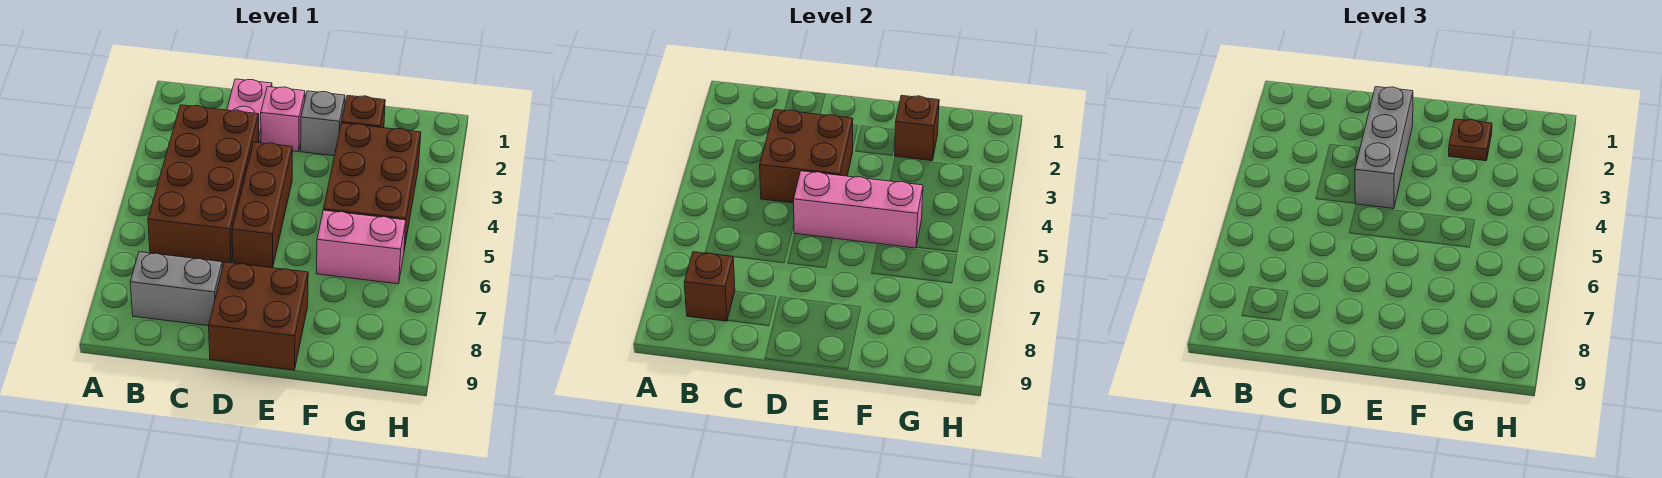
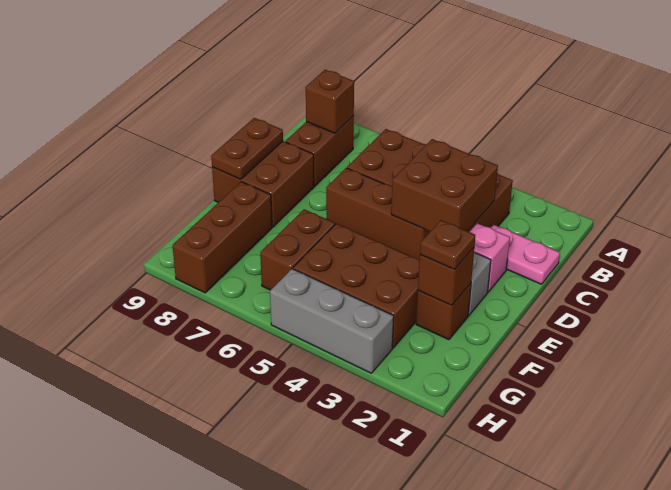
grey 1x2 brick [130,252,222,326] -> brown 1x2 brick [286,116,354,186]
grey 1x3 brick [1355,87,1413,209] -> grey 1x3 brick moved to [270,269,394,373]
pink 1x3 brick [794,171,923,248] -> none
none -> brown 1x2 plate [211,118,283,179]
pink 1x2 brick [316,210,406,284] -> brown 1x2 brick [260,209,335,290]
none -> brown 1x3 brick [172,182,272,293]

